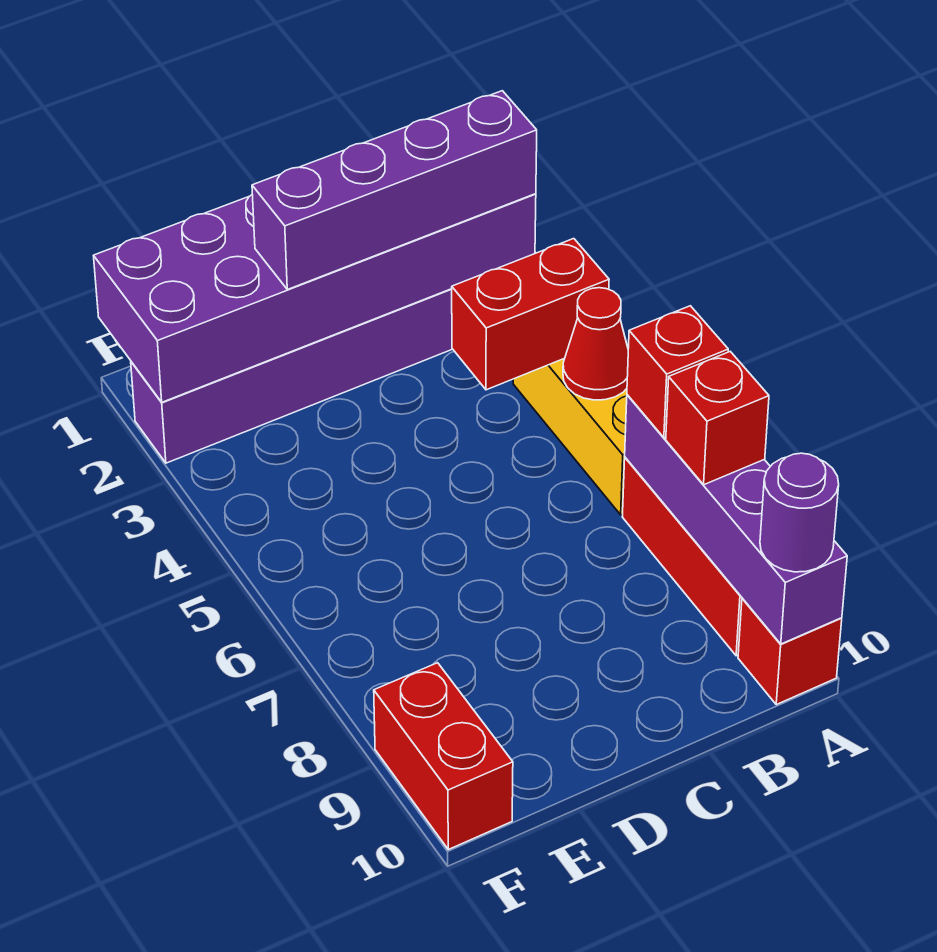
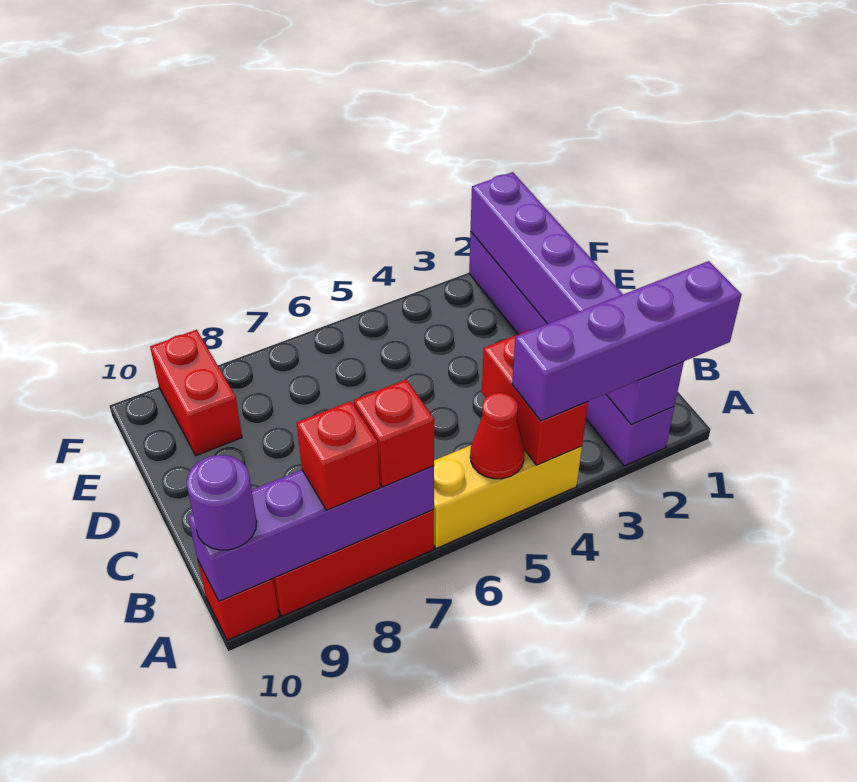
purple 2x6 brick [94,194,536,402] -> purple 1x6 brick [471,172,684,425]
purple 1x4 brick [252,91,537,290] -> purple 1x4 brick turned to [512,261,742,421]
red 1x2 brick [374,663,513,849] -> red 1x2 brick turned to [150,330,242,456]

